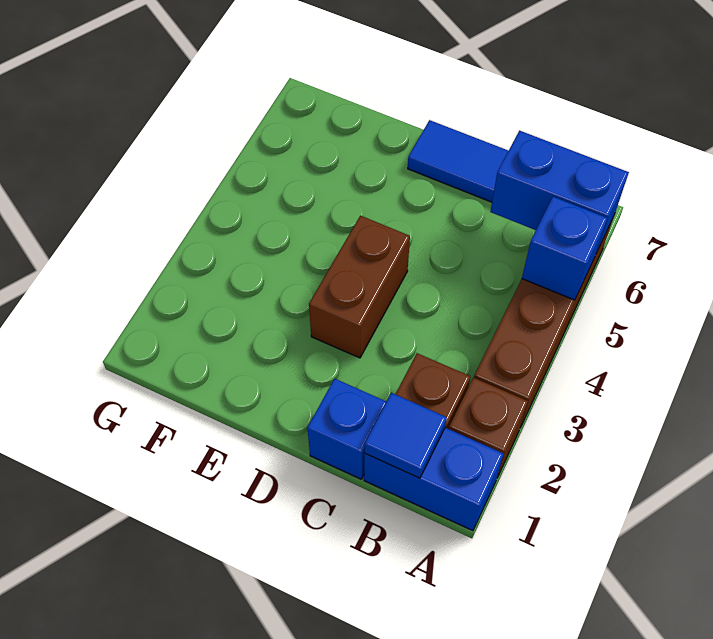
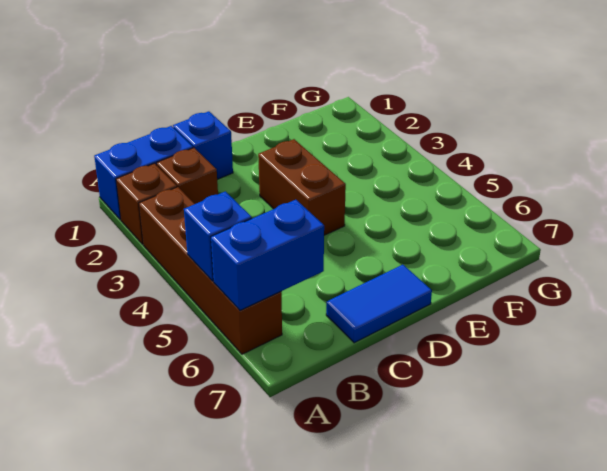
blue 1x1 tile [365,393,447,478] -> none

